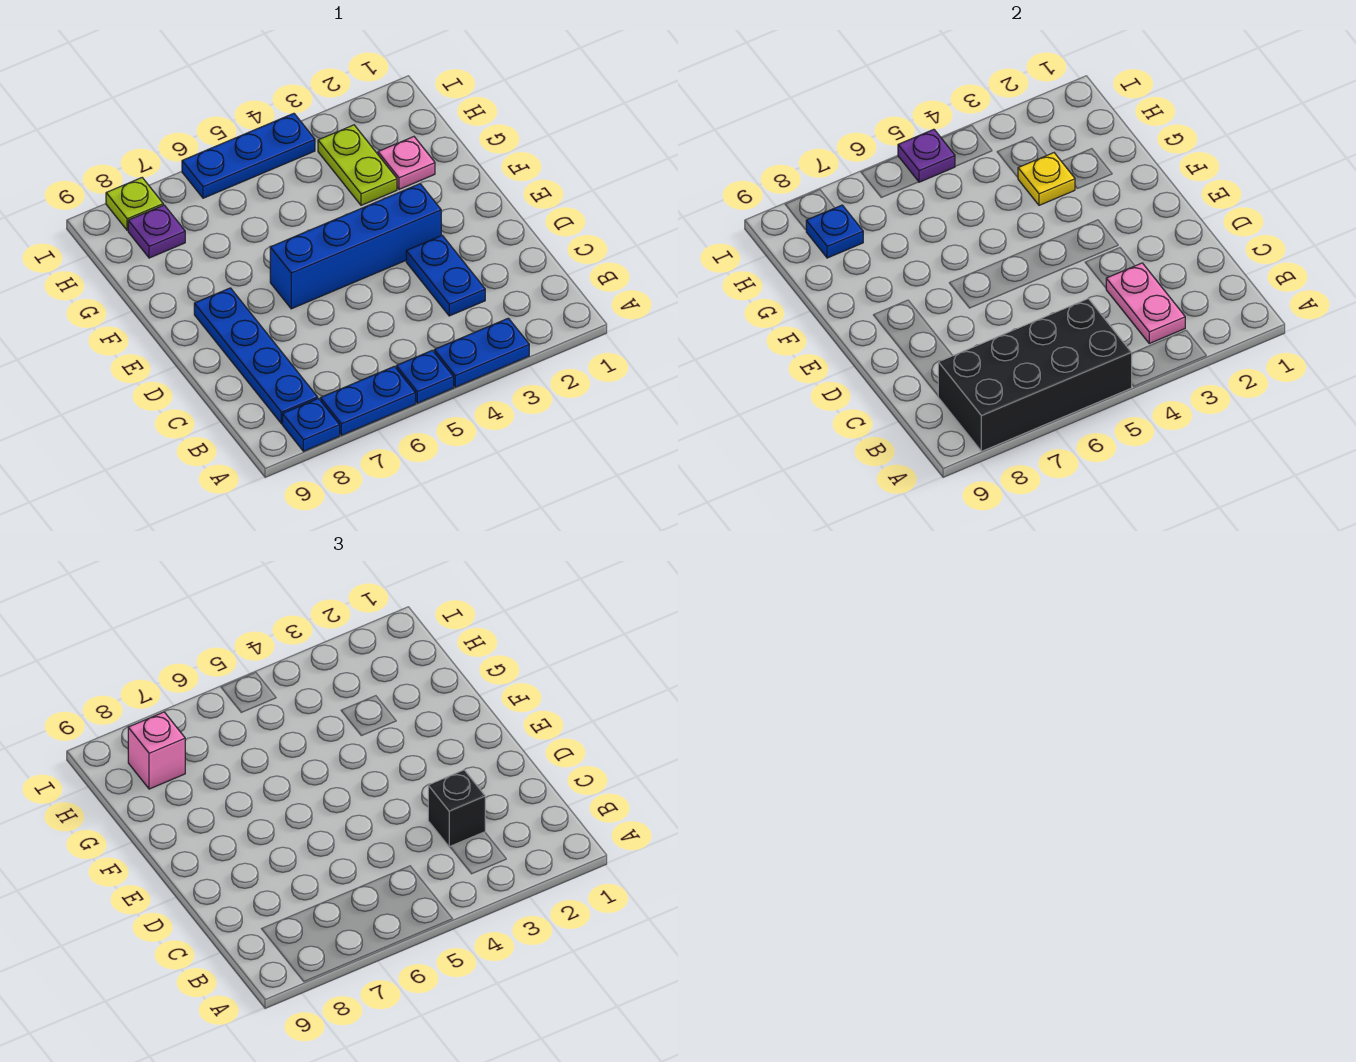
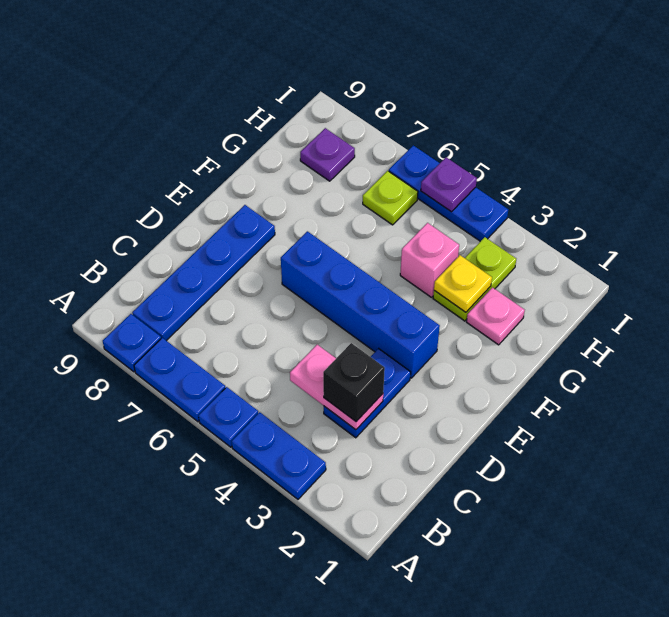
black 2x4 brick [938,299,1132,451] -> none
pink 1x2 plate [1106,263,1185,343] -> pink 1x2 plate turned to [290,345,383,430]
blue 1x1 plate [806,205,863,258] -> none
pink 1x1 brick [128,712,185,789] -> pink 1x1 brick moved to [400,223,459,297]
lime 1x1 plate [106,178,163,230] -> lime 1x1 plate moved to [363,171,418,225]

